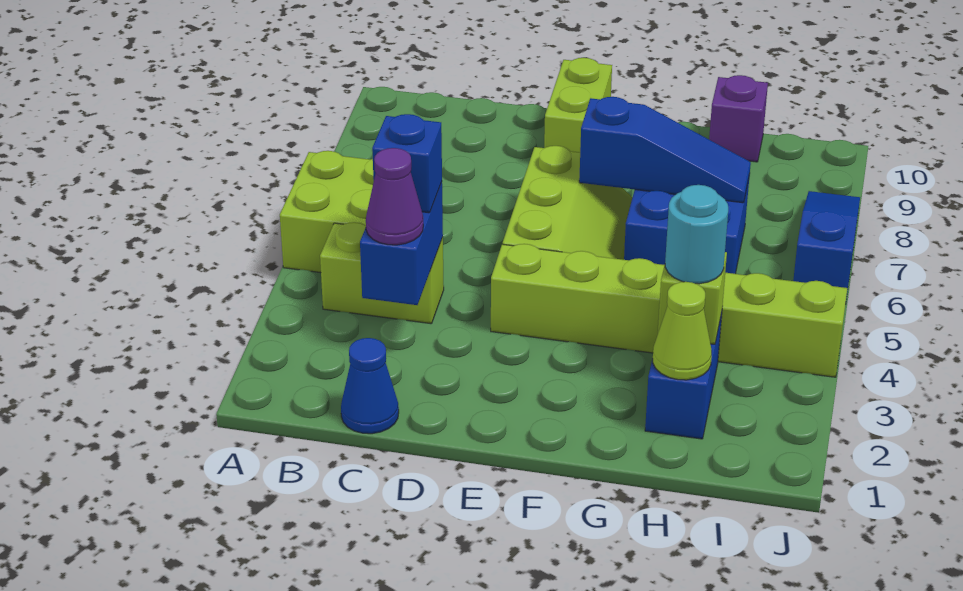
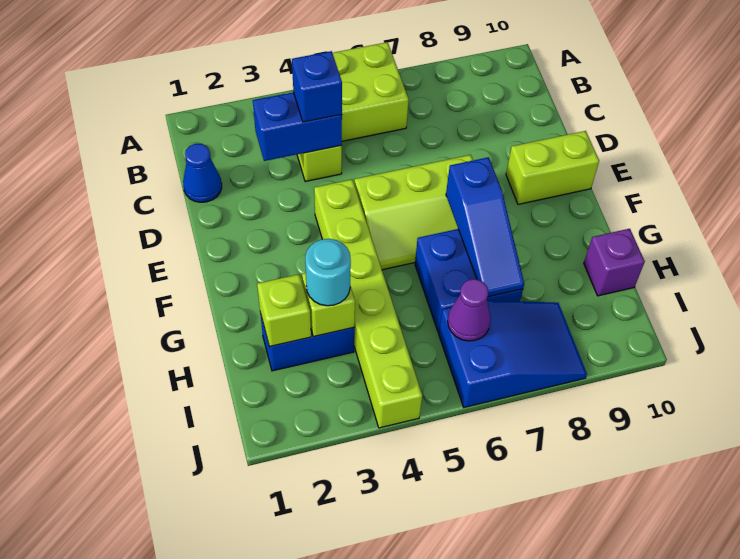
purple 1x1 cone [366,148,423,245] -> purple 1x1 cone moved to [448,279,491,341]
lime 1x1 cone [653,282,712,380] -> lime 1x1 brick [257,274,311,347]
blue 1x3 slope [793,191,860,299] -> blue 2x3 slope [439,300,587,407]

